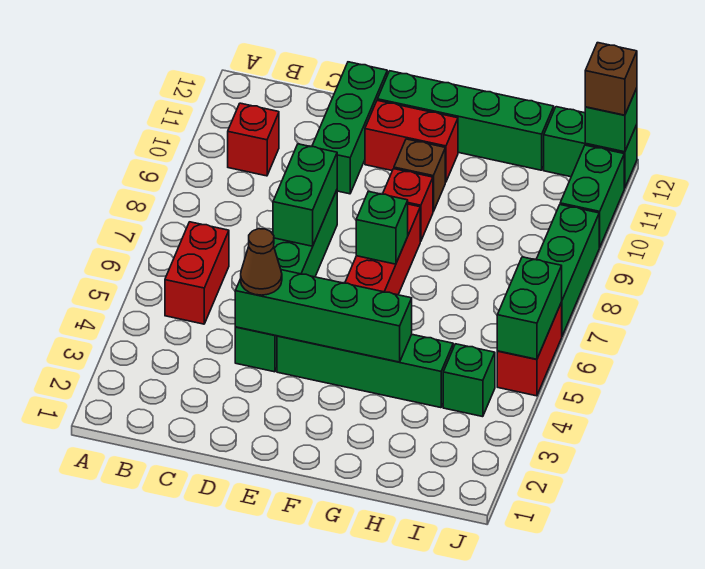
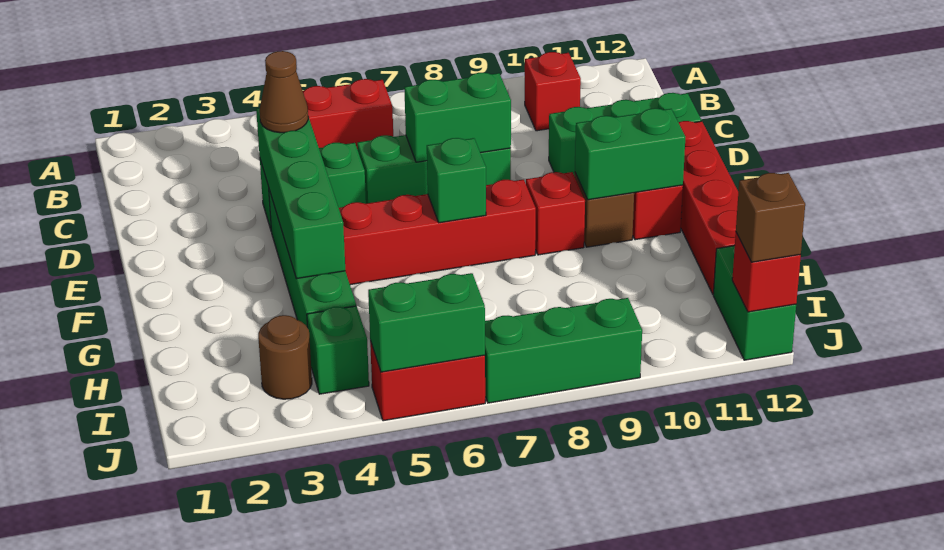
green 1x4 brick [377,71,554,170] -> red 1x4 brick [679,121,738,294]
none -> brown 1x1 round brick [258,315,312,399]
green 1x2 brick [560,145,624,247] -> green 1x2 brick moved to [575,108,685,200]
green 1x1 brick [585,88,637,152] -> red 1x1 brick [732,233,801,312]

